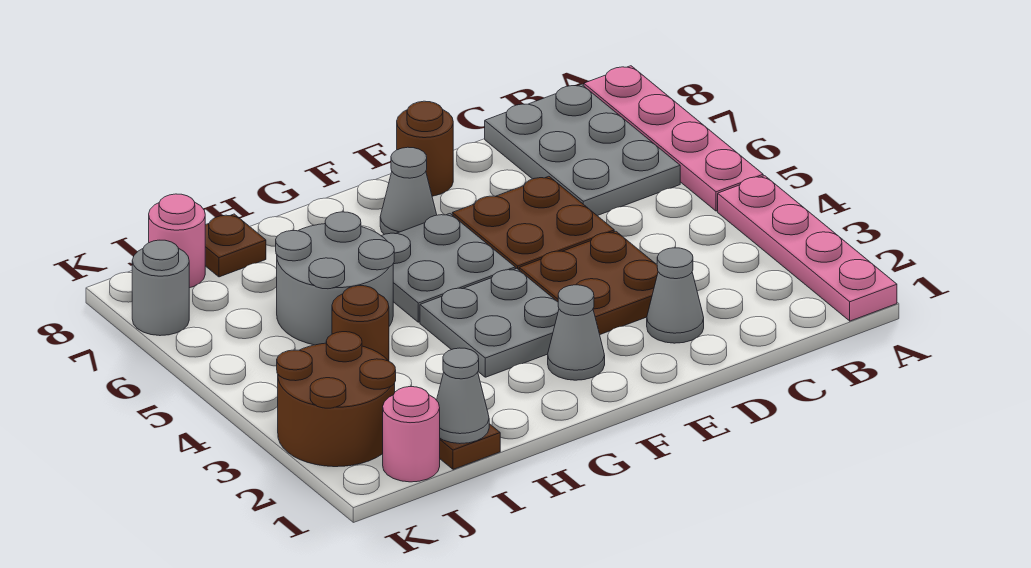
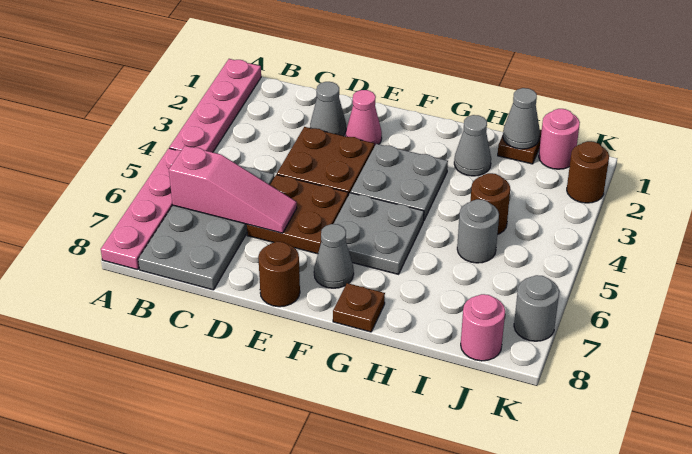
grey 2x3 plate [485,84,680,216] -> grey 2x4 plate [138,166,274,290]
none -> pink 1x3 slope [169,146,297,233]
none -> pink 1x1 cone [346,90,382,146]
grey 1x1 cone [548,285,605,380] -> grey 1x1 cone moved to [454,115,491,176]
grey 2x2 round brick [276,212,394,345] -> grey 1x1 round brick [457,199,499,263]
brown 1x1 plate [205,214,266,277] -> brown 1x1 plate moved to [333,283,385,332]
brown 2x2 round brick [277,332,396,467] -> brown 1x1 round brick [567,141,609,203]

